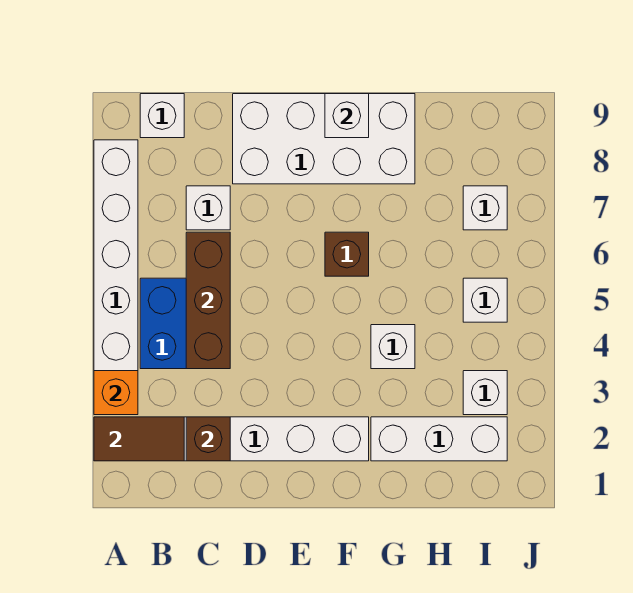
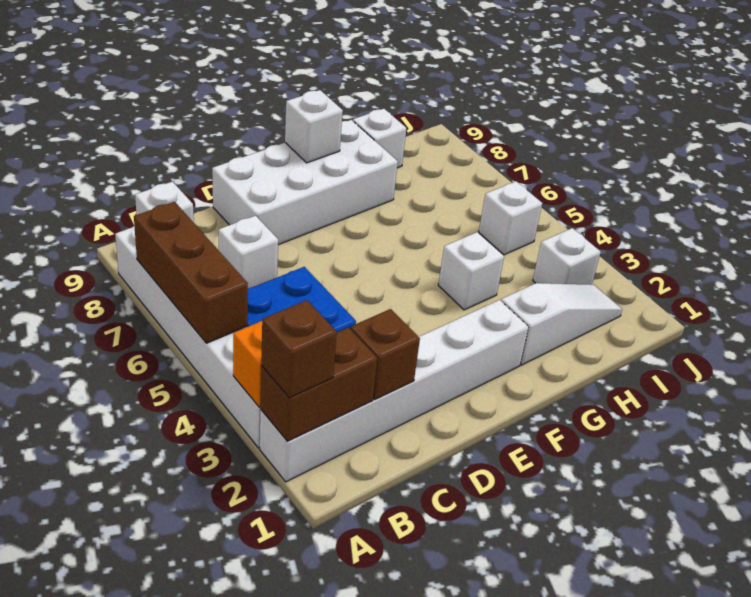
brown 1x2 tile [94,417,184,461] -> brown 1x2 brick [260,328,377,441]
brown 1x3 brick [186,232,230,369] -> brown 1x3 brick moved to [134,202,248,343]
brown 1x1 brick [325,232,369,276] -> brown 1x1 brick moved to [261,300,337,398]
white 1x3 brick [371,417,507,461] -> white 1x3 slope [501,283,622,365]
white 1x1 brick [463,186,507,230] -> white 1x1 brick moved to [353,109,406,168]

